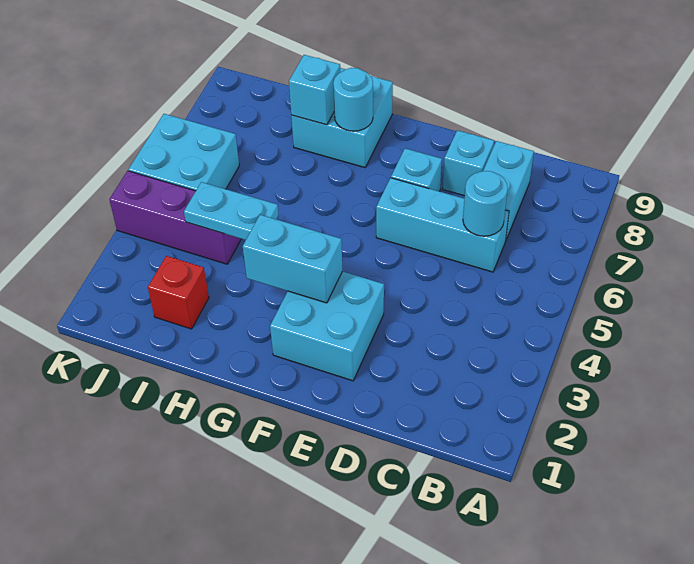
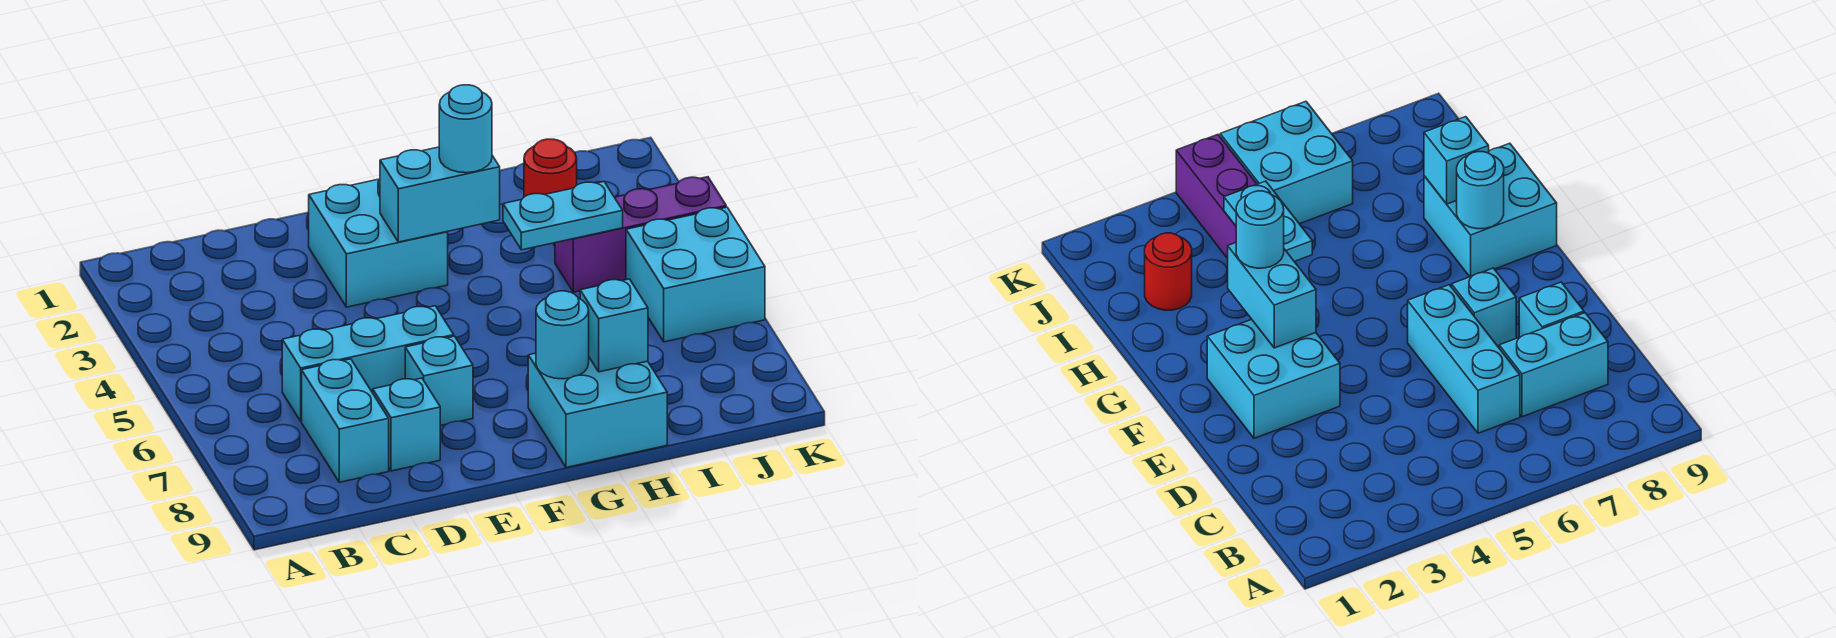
cyan 1x1 round brick [463,171,508,236] -> cyan 1x1 round brick moved to [439,85,492,173]
red 1x1 brick [148,256,209,329] -> red 1x1 round brick [524,139,577,197]

